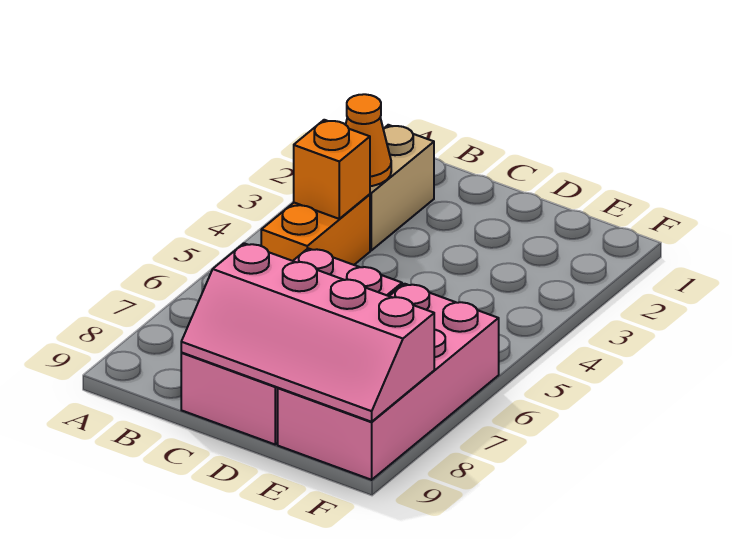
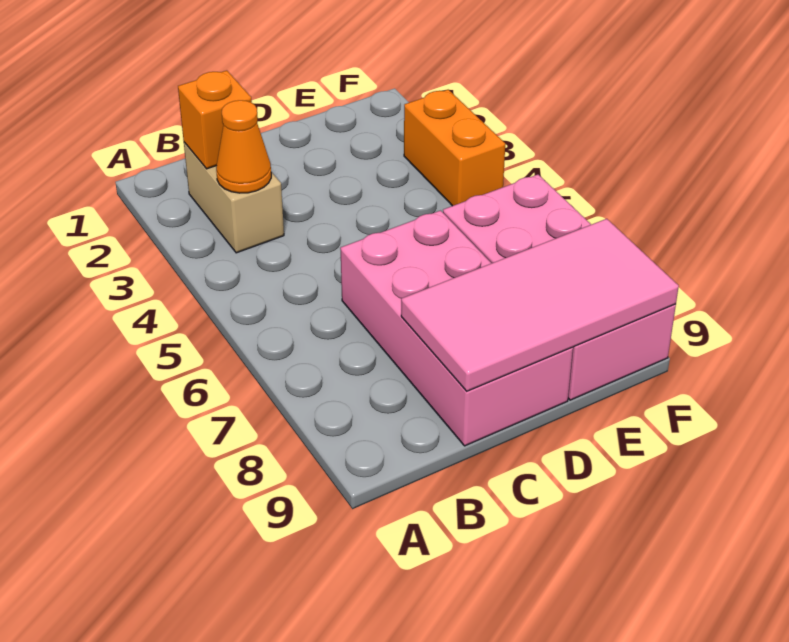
orange 1x2 brick [261,194,370,265] -> orange 1x2 brick moved to [404,90,505,206]
orange 1x1 brick [294,120,370,219] -> orange 1x1 brick moved to [178,71,252,169]
pink 2x4 slope [181,243,434,422] -> pink 2x4 tile [401,219,679,391]

